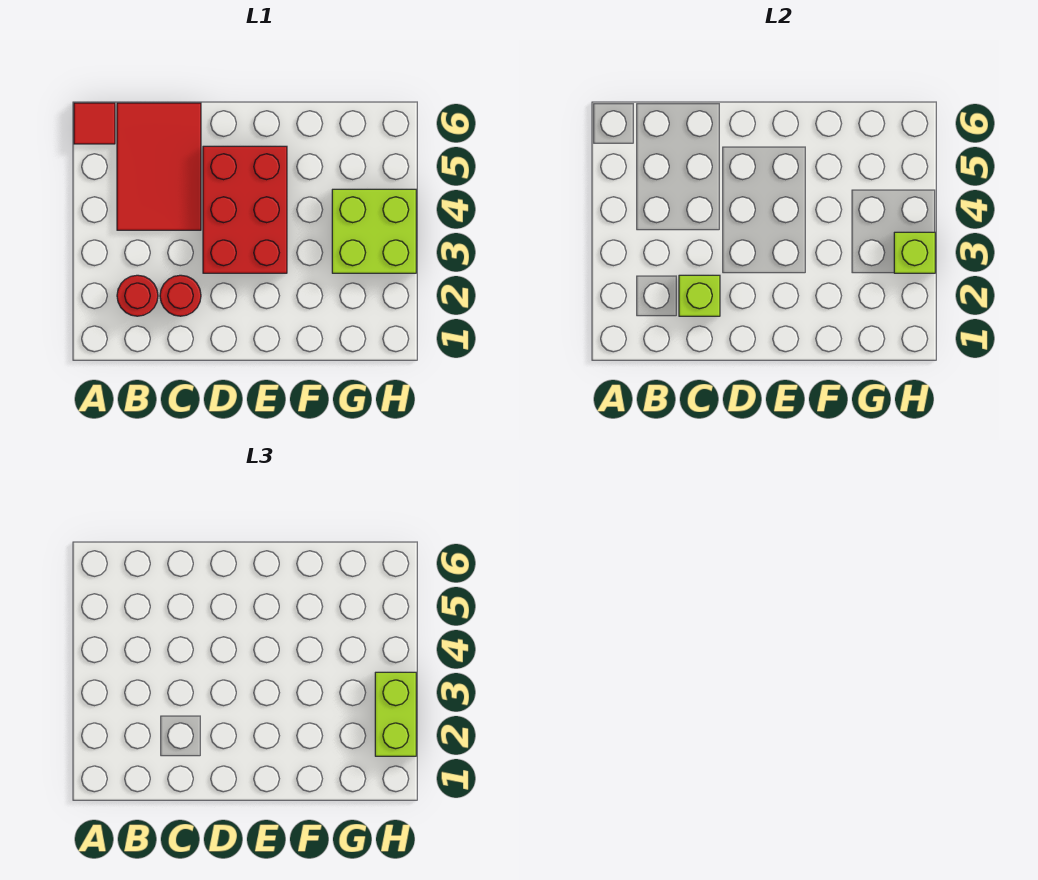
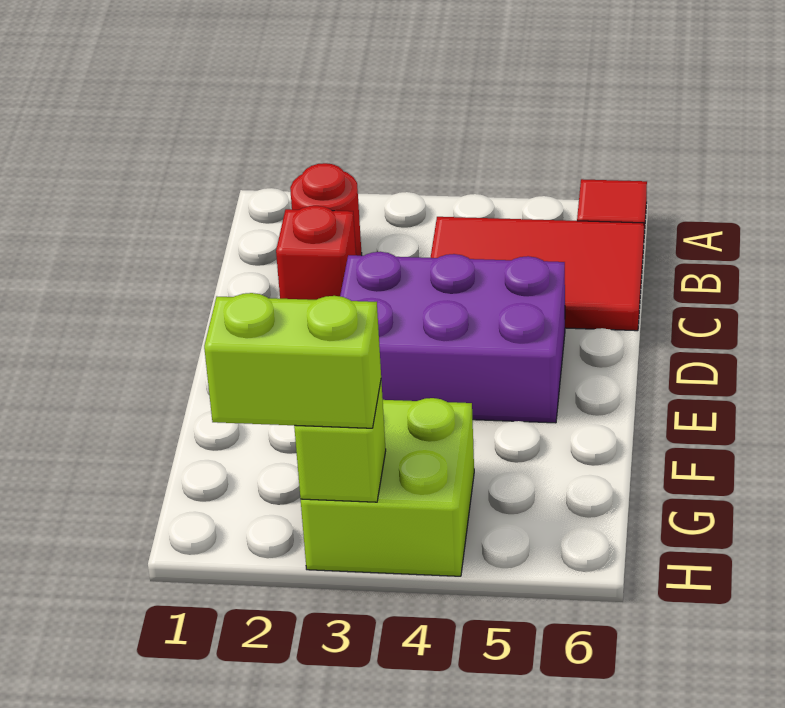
red 1x1 round brick [160,275,201,316] -> red 1x1 brick [276,206,356,300]
lime 1x1 brick [679,275,720,316] -> none
red 2x3 brick [203,146,287,273] -> purple 2x3 brick [340,252,565,423]

